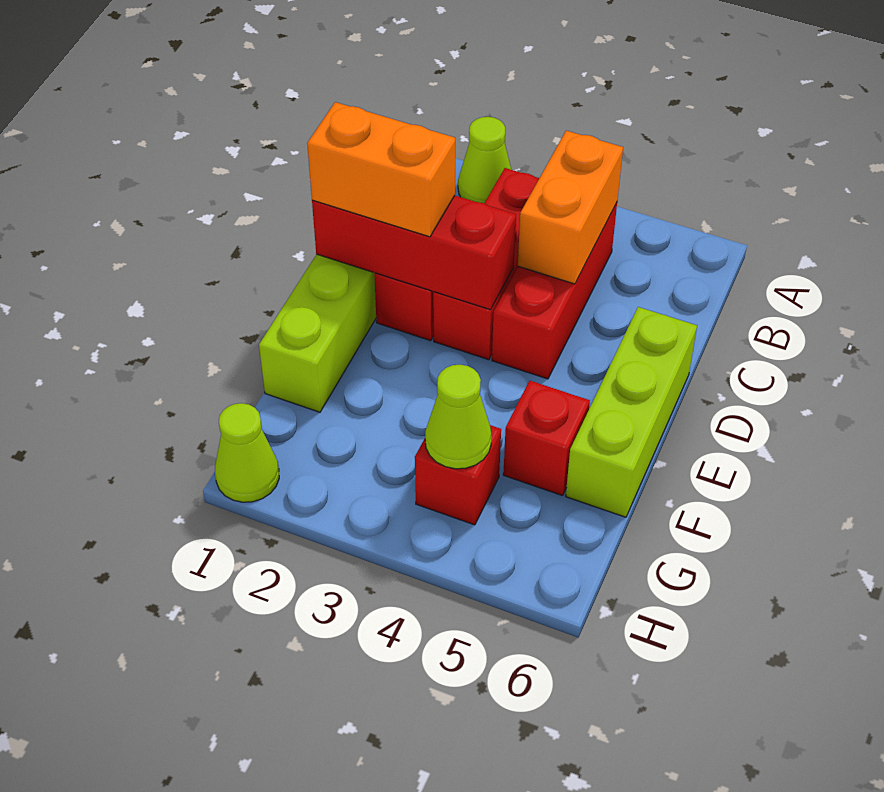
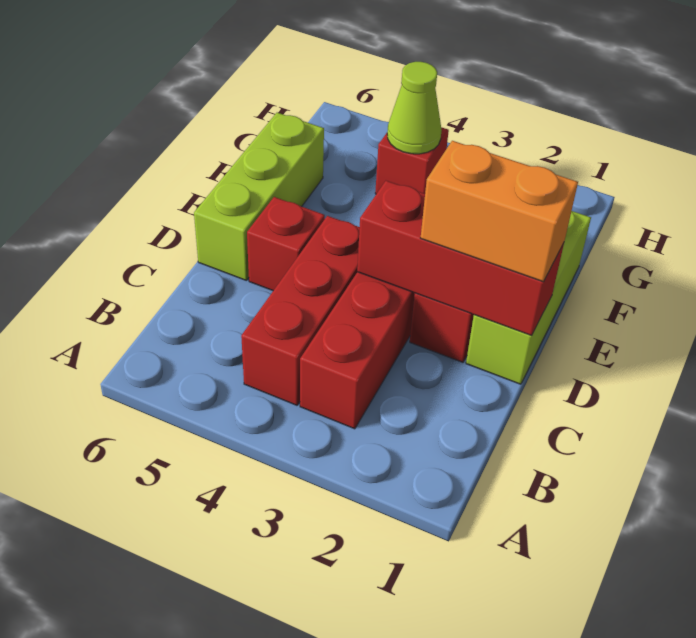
lime 1x1 cone [458,117,511,203] -> none
orange 1x2 brick [518,131,623,284] -> none
red 1x1 brick [503,381,590,496] -> red 1x1 brick moved to [247,197,325,291]
lime 1x1 cone [215,403,279,502] -> none

